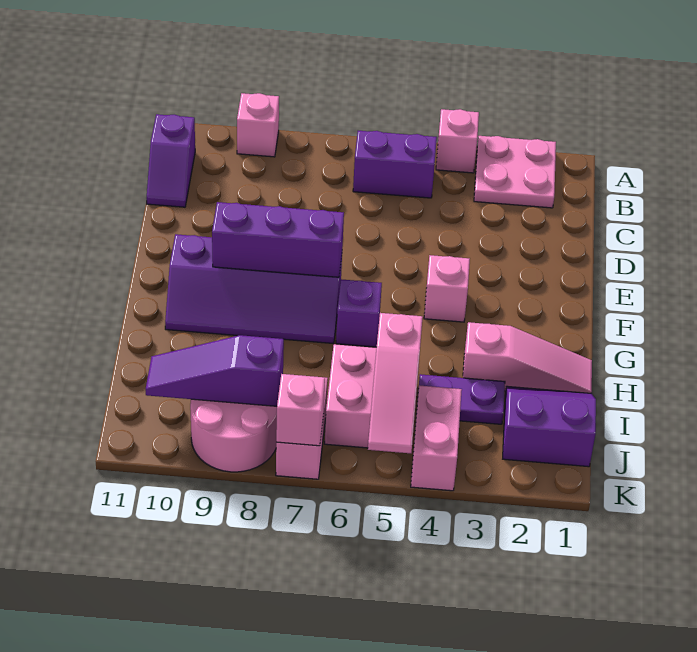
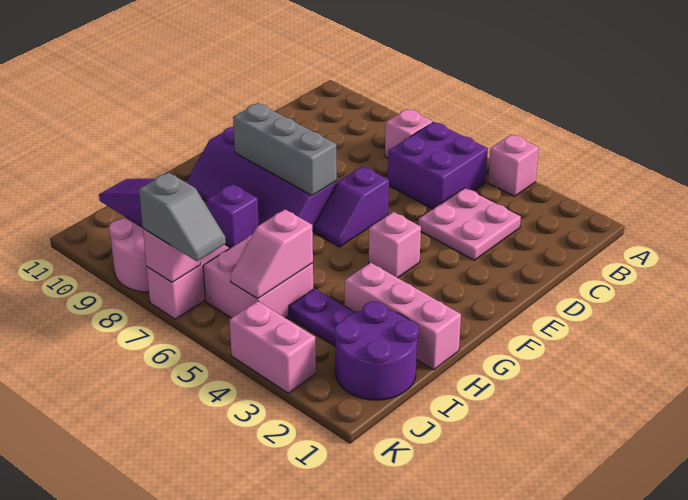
pink 2x2 plate [474,136,556,208] -> pink 2x2 plate moved to [419,188,521,260]
pink 1x1 brick [237,93,279,157] -> pink 1x1 brick moved to [385,109,433,158]
purple 1x2 brick [353,131,437,198] -> purple 2x2 brick [388,122,488,209]
purple 1x2 slope [147,114,195,207] -> purple 1x2 slope moved to [314,166,389,247]
purple 1x3 brick [212,202,344,277] -> grey 1x3 brick [233,103,337,195]
purple 1x1 brick [336,279,382,347] -> purple 1x1 brick moved to [207,184,259,248]
pink 1x3 slope [463,322,592,393] -> pink 1x3 brick [345,263,461,370]
purple 2x2 slope [503,386,596,467] -> purple 2x2 round brick [334,302,419,400]
pink 1x3 slope [368,313,423,453] -> pink 1x2 slope [230,209,313,298]
pink 1x2 brick [411,385,462,491] -> pink 1x2 brick turned to [230,301,316,393]
none -> grey 1x2 slope [139,172,226,261]

